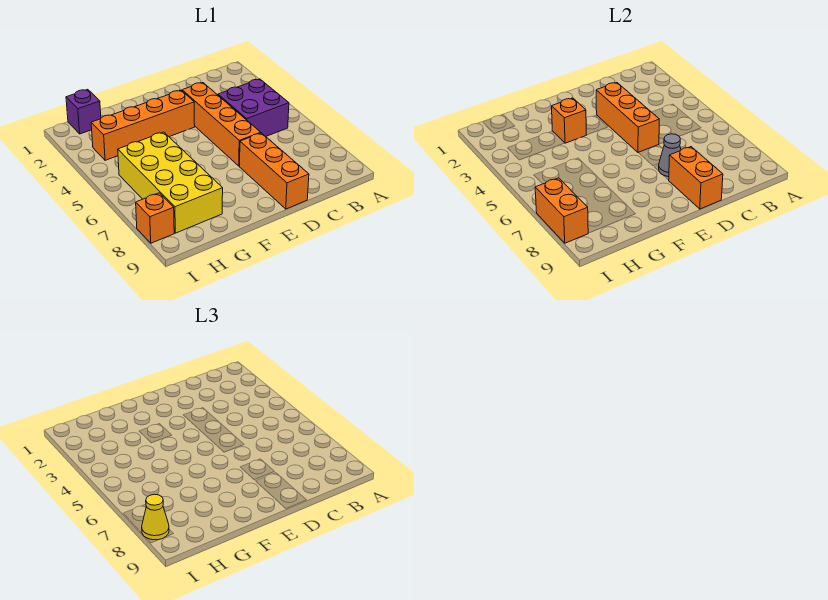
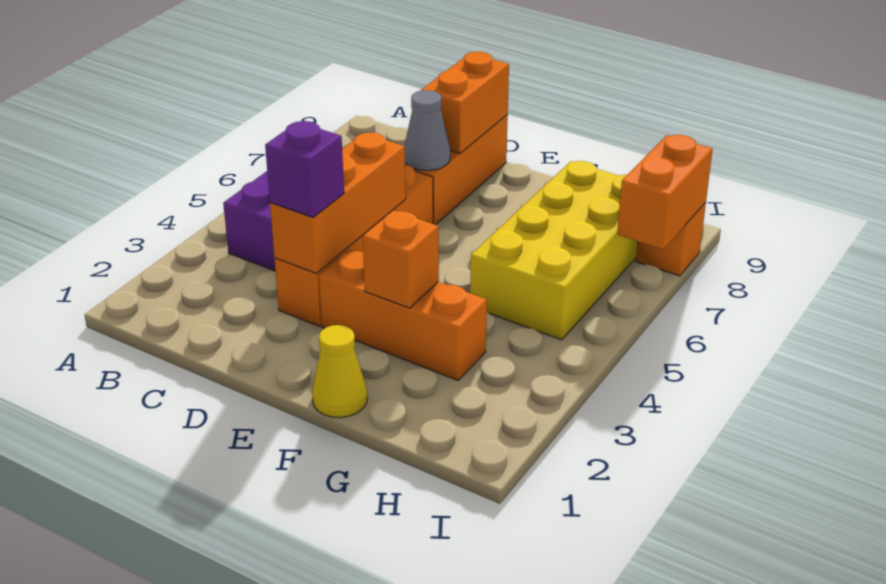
orange 1x4 brick [91,90,195,160] -> orange 1x3 brick [319,250,487,380]
purple 1x1 brick [66,89,101,134] -> purple 1x1 brick moved to [265,121,344,217]
yellow 1x1 cone [142,494,169,540] -> yellow 1x1 cone moved to [312,325,367,418]

